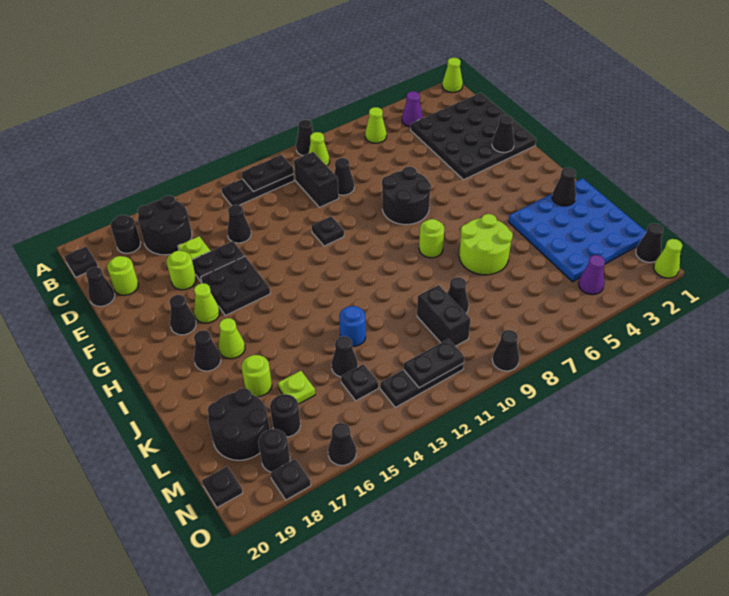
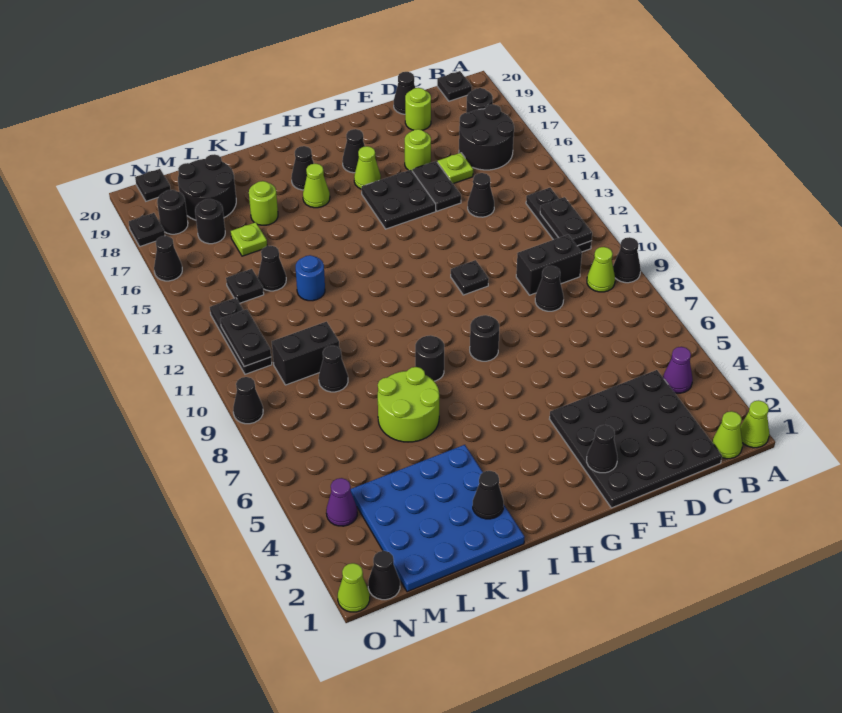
lime 1x1 cone [365,107,387,143] -> lime 1x1 cone moved to [712,411,743,459]
black 2x2 round brick [382,167,431,225] -> black 1x1 round brick [470,315,499,361]
lime 1x1 round brick [419,219,444,258] -> black 1x1 round brick [415,335,444,381]

